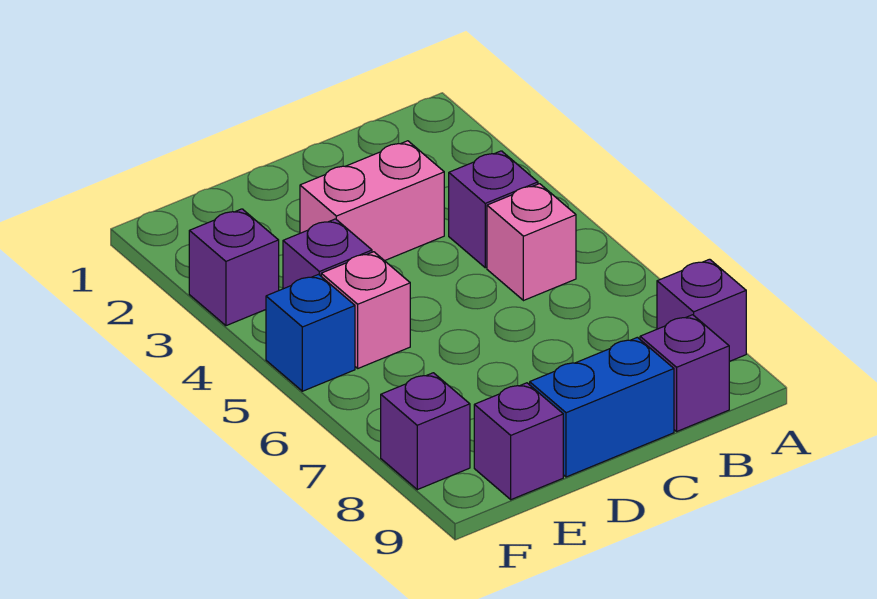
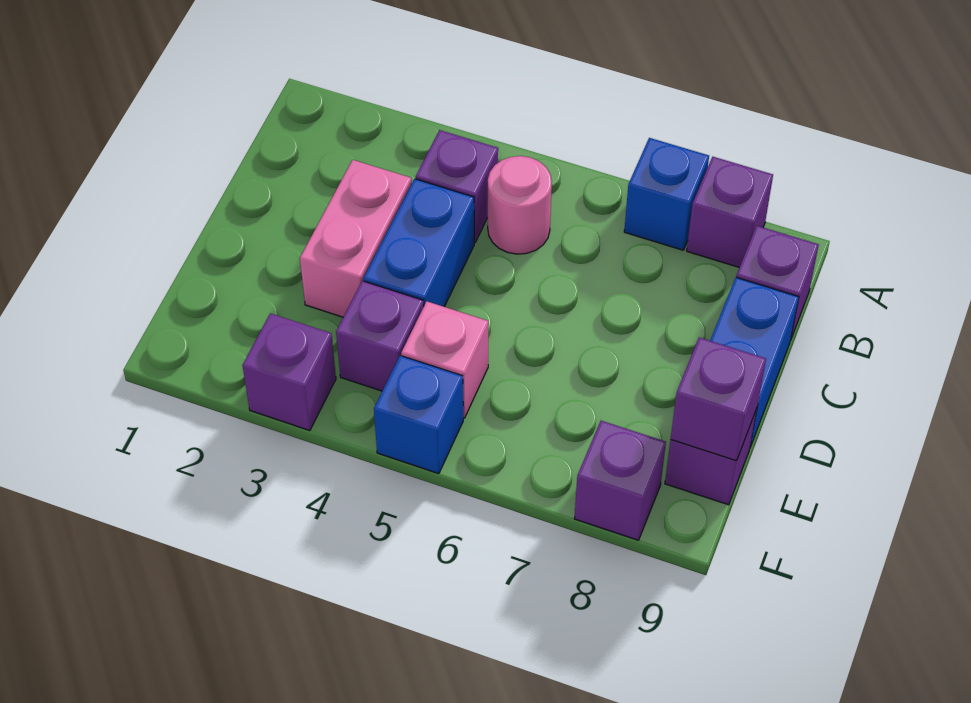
none -> blue 1x1 brick [624,138,709,250]
pink 1x1 brick [487,184,576,301] -> pink 1x1 round brick [488,156,552,254]
none -> blue 1x2 brick [363,179,474,307]
none -> purple 1x1 brick [671,338,766,461]

